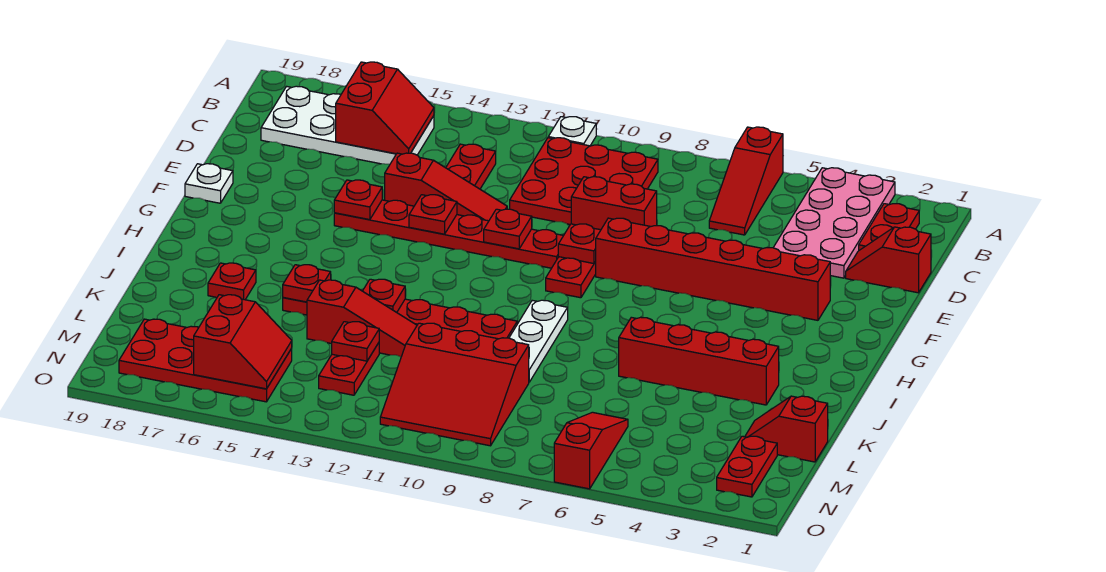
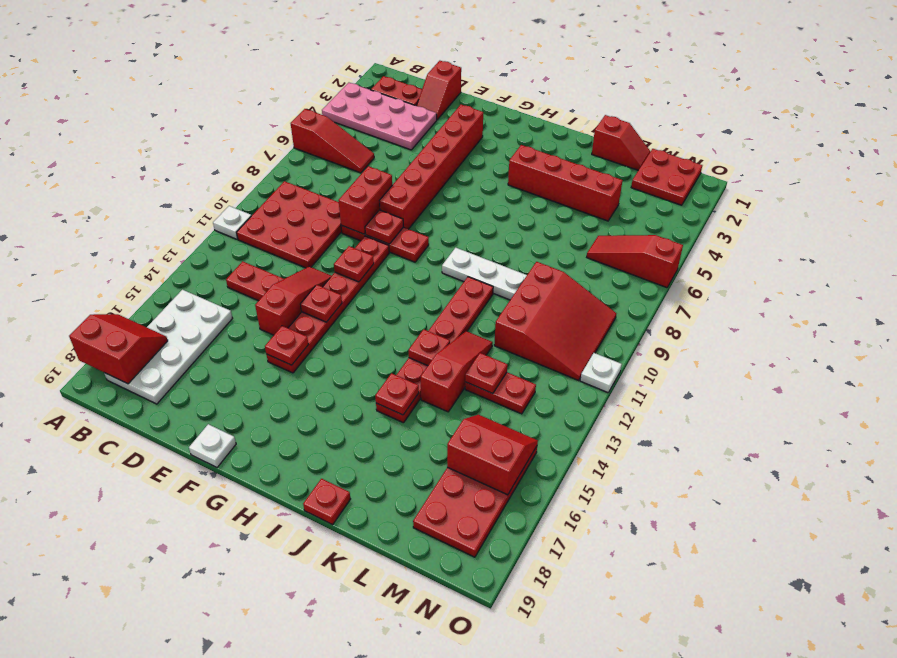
red 2x2 slope [336,62,434,154] -> red 2x2 slope moved to [69,314,168,384]
red 1x4 brick [619,317,779,405] -> red 1x4 brick turned to [508,145,623,221]
red 1x1 plate [208,263,256,300] -> red 1x1 plate moved to [303,479,350,525]
red 1x2 slope [745,396,828,462] -> red 1x2 slope turned to [592,115,651,170]
red 1x2 plate [717,436,777,497] -> red 2x2 plate [631,149,702,205]
none -> white 1x1 plate [580,353,622,393]

